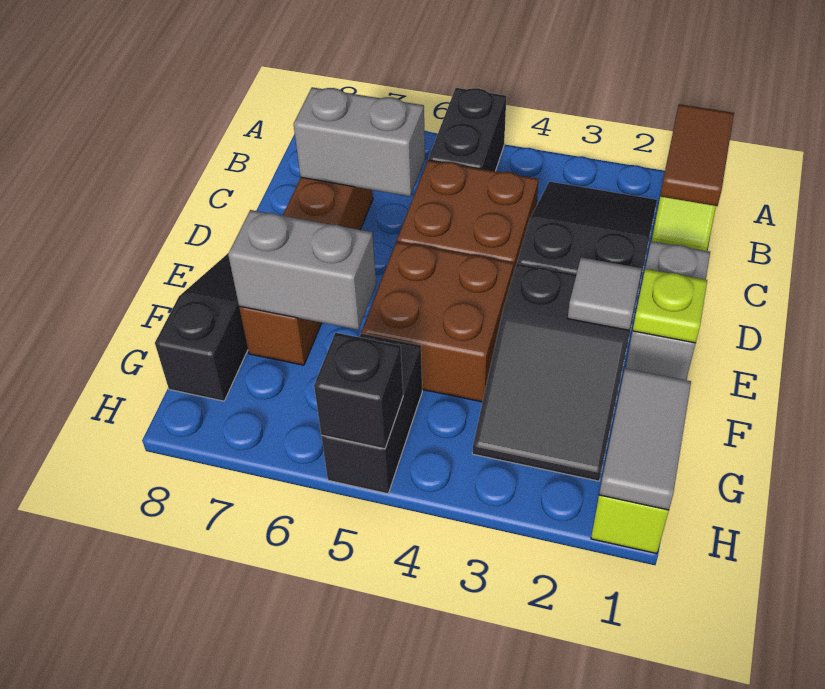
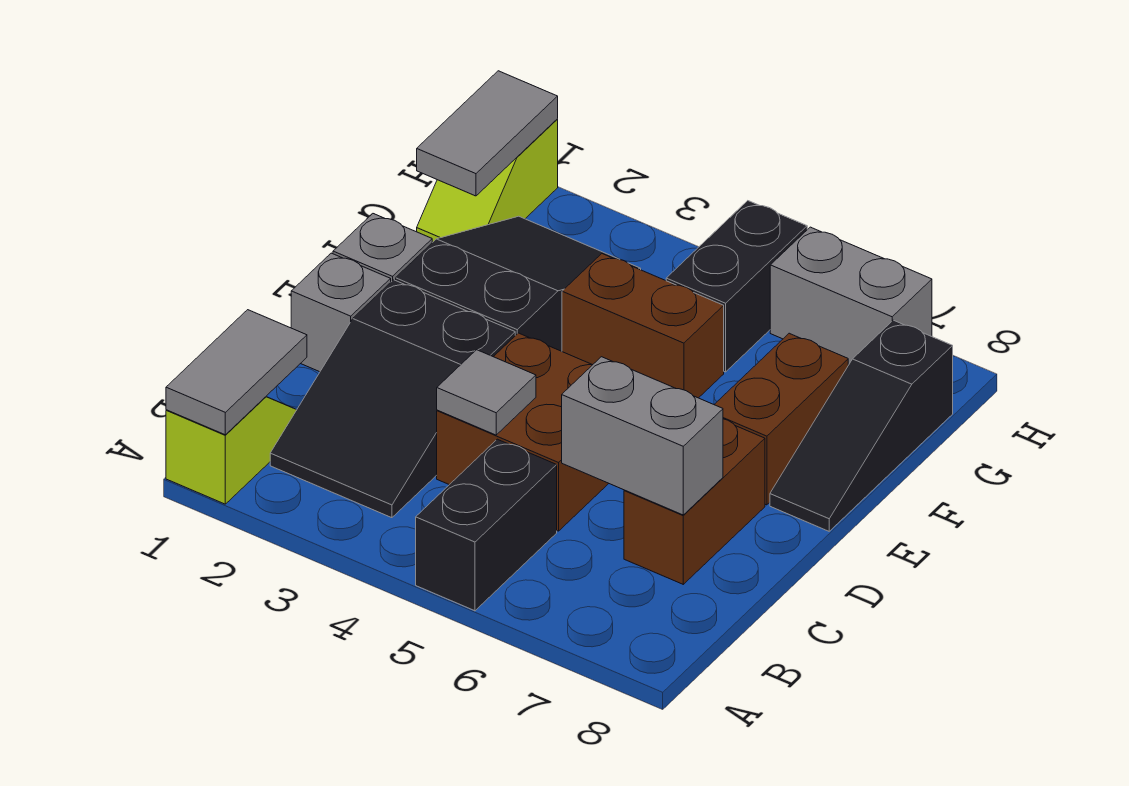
brown 1x2 tile [660,104,734,206] -> grey 1x2 tile [166,310,307,435]
lime 1x1 plate [633,269,707,343] -> none
grey 1x1 tile [568,257,642,330] -> grey 1x1 tile moved to [437,350,536,435]
brown 2x2 brick [362,241,514,402] -> brown 1x2 brick [562,254,724,398]
grey 1x2 brick [228,210,376,330] -> grey 1x2 brick moved to [770,227,932,365]
black 1x1 brick [314,333,403,449] -> none

